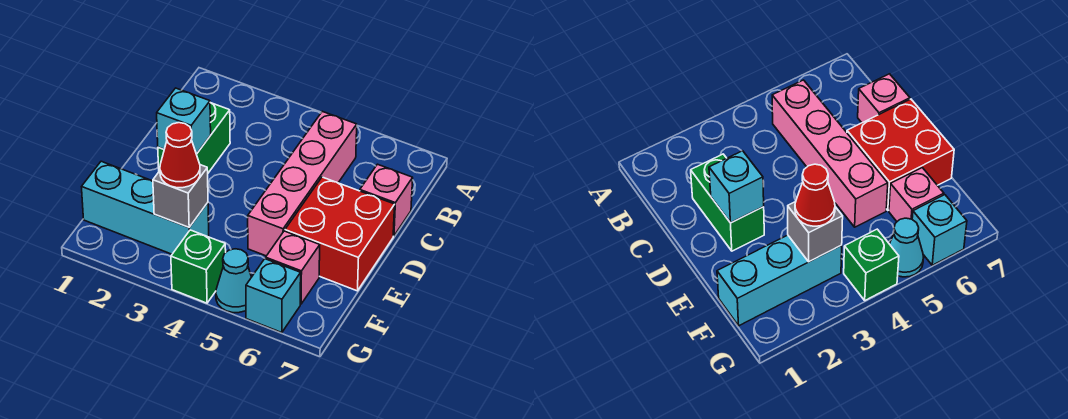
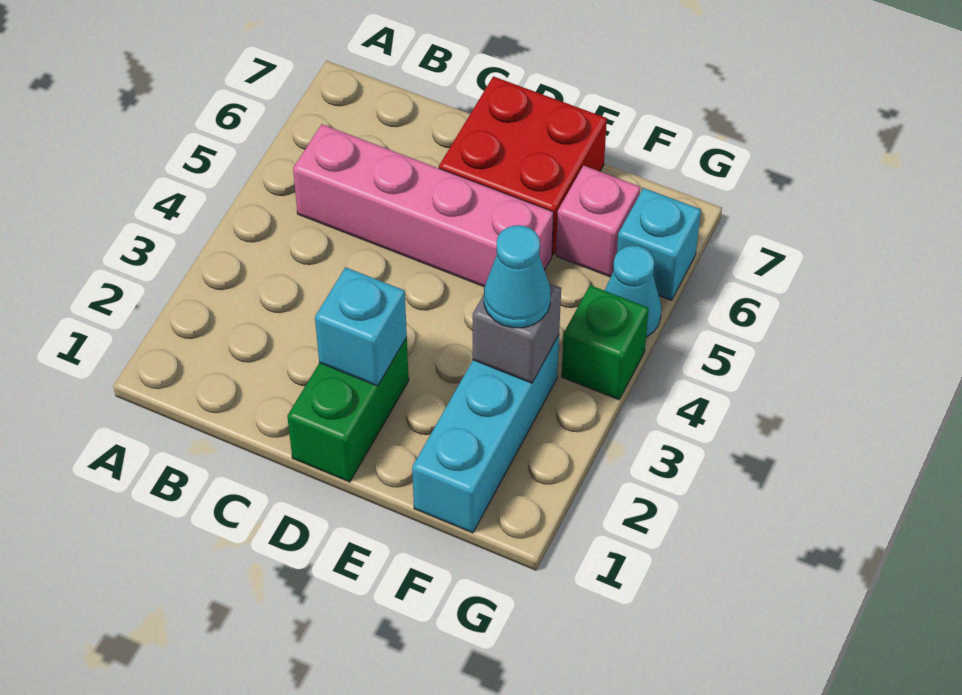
green 1x2 brick [158,103,230,173] -> green 1x2 brick turned to [287,337,409,482]
pink 1x1 brick [360,164,413,236] -> none
red 1x1 cone [160,123,200,188] -> cyan 1x1 cone [484,225,551,328]

